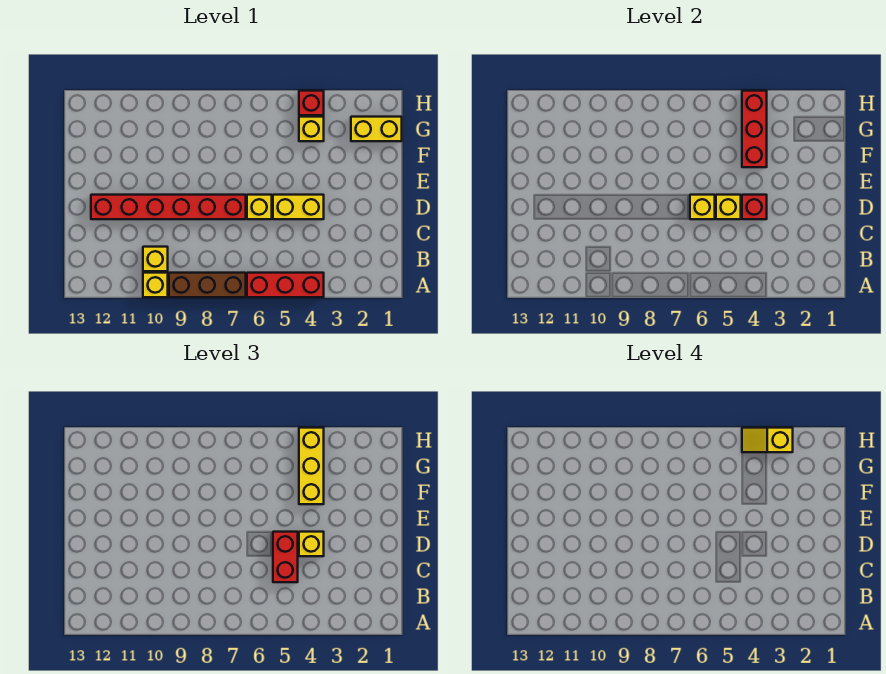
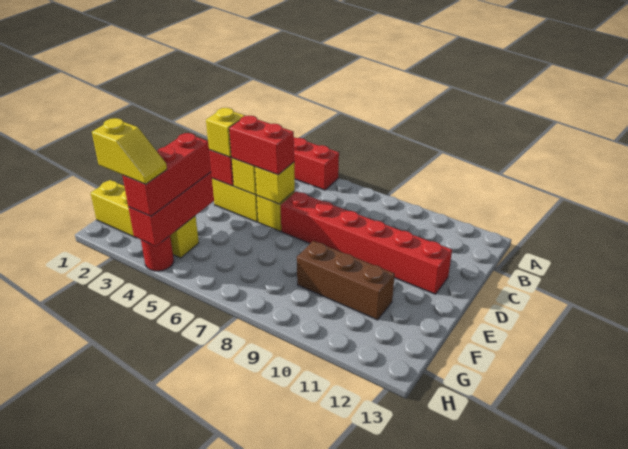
brown 1x3 brick [169,273,246,297] -> brown 1x3 brick moved to [297,241,395,320]
yellow 1x1 brick [143,273,168,297] -> none
yellow 1x1 brick [143,247,168,271] -> none
red 1x2 brick [273,532,298,582] -> red 1x2 brick turned to [229,116,294,175]
yellow 1x3 brick [299,428,324,504] -> red 1x3 brick [122,133,211,216]
red 1x1 brick [299,91,324,115] -> red 1x1 round brick [141,236,174,271]

